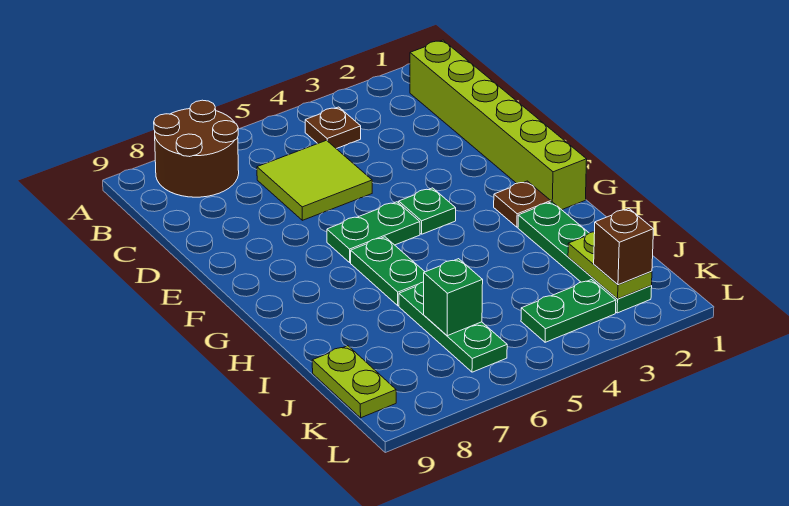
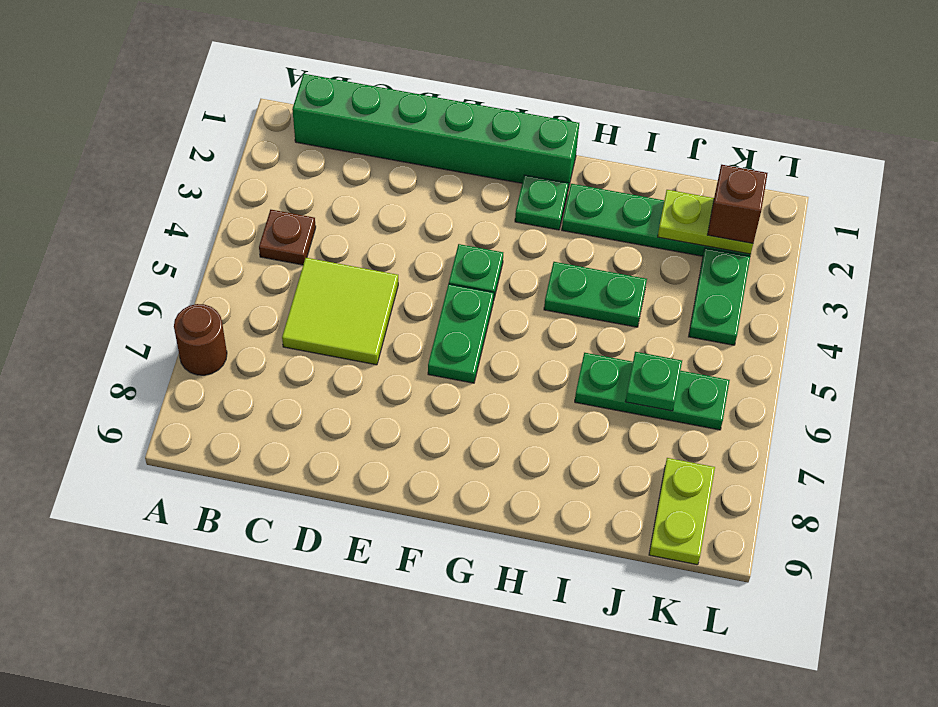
brown 2x2 round brick [154,100,239,197] -> brown 1x1 round brick [174,304,227,375]
lime 1x6 brick [410,40,587,210] -> green 1x6 brick [292,74,579,189]
brown 1x1 plate [494,181,551,227] -> green 1x1 plate [515,175,569,230]
green 1x2 plate [351,237,425,306] -> green 1x2 plate moved to [544,262,647,327]
green 1x1 brick [424,259,483,336] -> green 1x1 plate [625,352,682,411]
lime 1x2 plate [312,346,396,418] -> lime 1x2 plate turned to [649,458,715,565]

